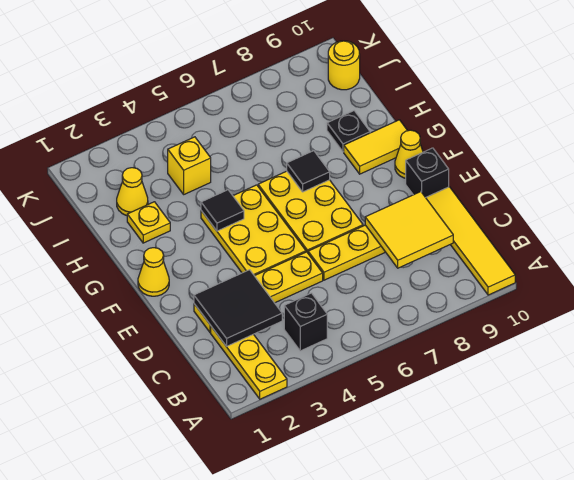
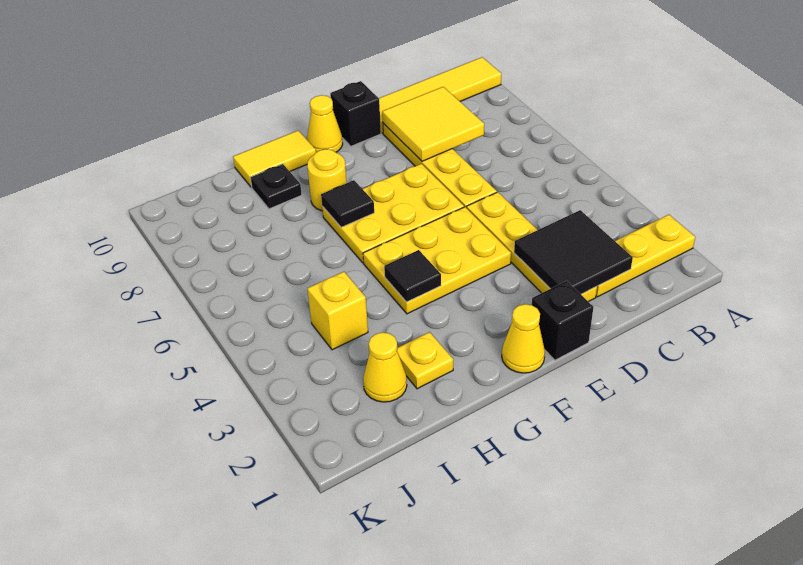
black 1x1 brick [284,293,327,351] -> black 1x1 brick moved to [532,281,594,360]
yellow 1x2 tile [344,120,408,174] -> yellow 1x2 tile turned to [233,131,316,187]
yellow 1x1 round brick [328,41,360,90] -> yellow 1x1 round brick moved to [307,149,347,211]

